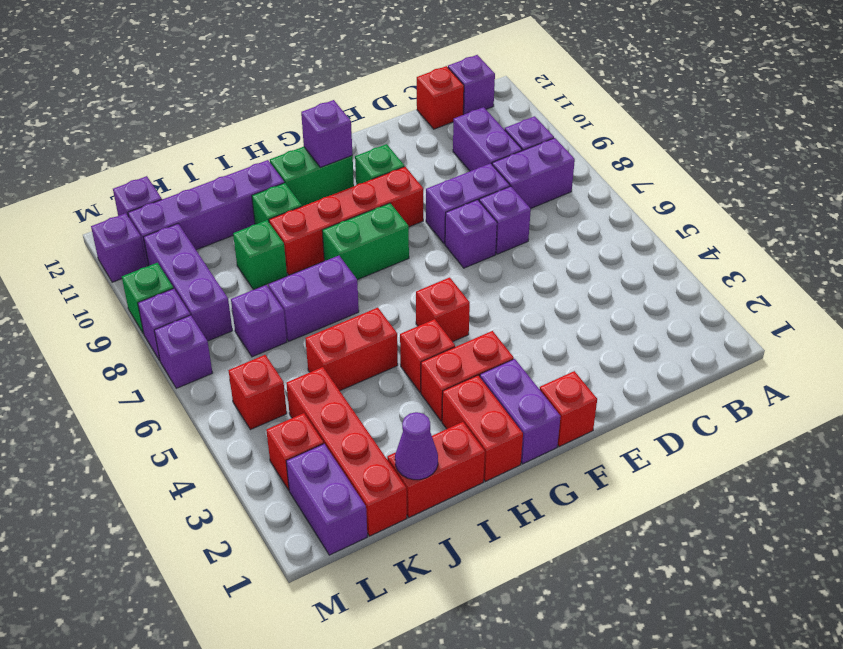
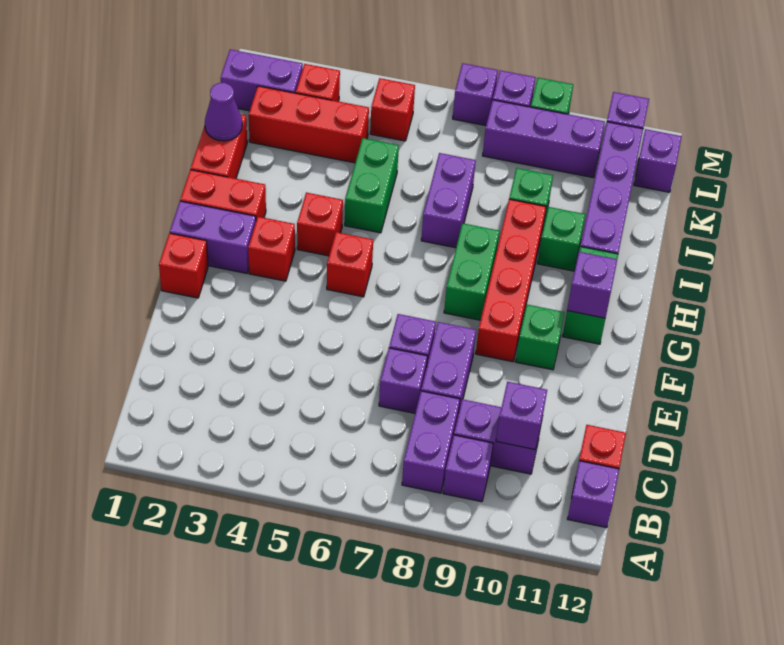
red 1x2 brick [421,331,514,421] -> red 1x1 brick [248,217,295,281]
red 1x2 brick [305,308,398,391] -> green 1x2 brick [345,138,399,233]
red 1x4 brick [286,367,407,536] -> red 1x3 brick [249,86,369,163]
purple 1x1 brick [231,285,287,357] -> purple 1x1 brick moved to [496,382,547,450]

